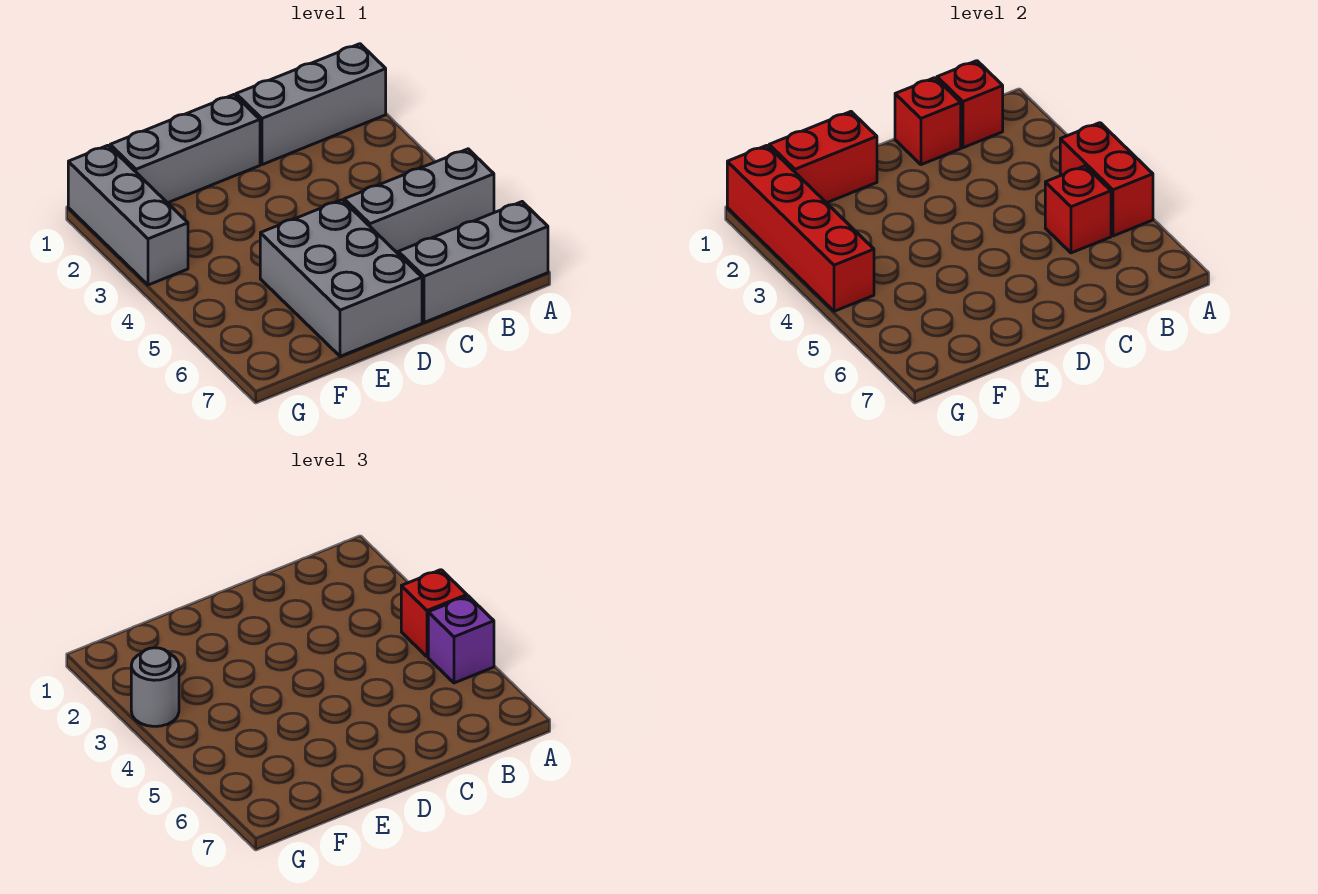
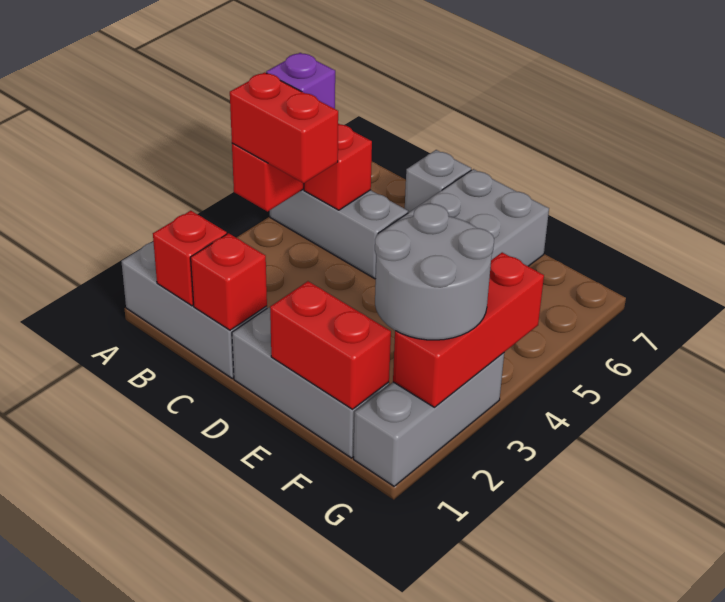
red 1x1 brick [401,570,467,657] -> red 1x2 brick [230,72,338,183]
grey 1x3 brick [398,202,548,322] -> grey 1x1 brick [405,150,471,213]
red 1x4 brick [727,145,874,311] -> red 1x3 brick [393,252,544,407]
grey 1x1 round brick [131,648,179,726] -> grey 2x2 round brick [375,204,494,340]

